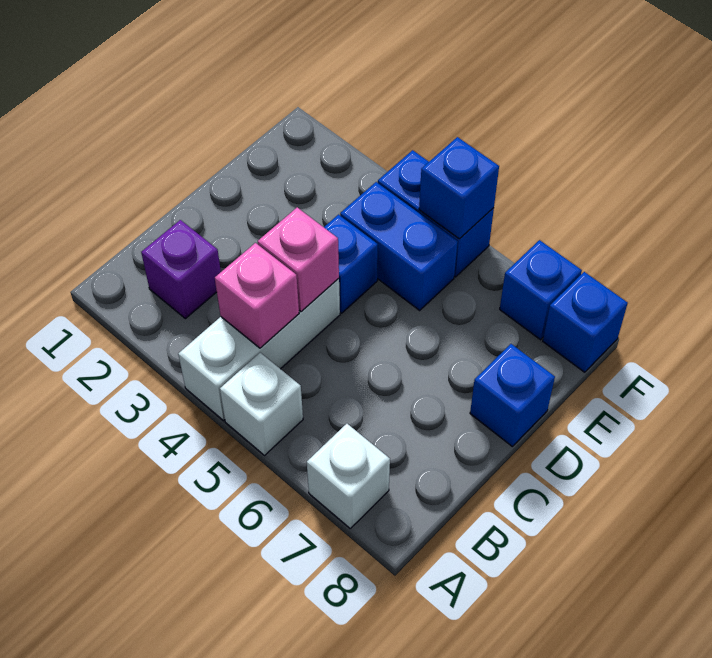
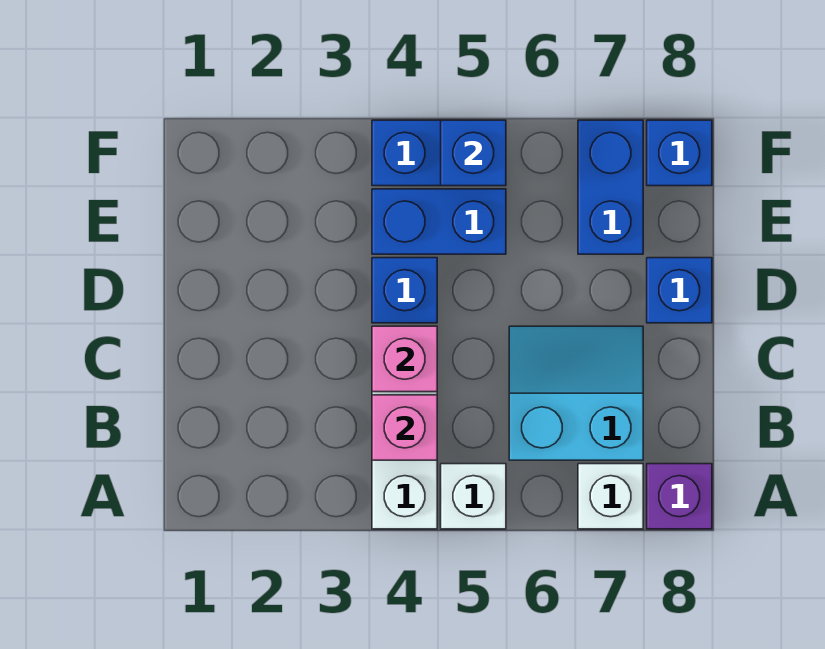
purple 1x1 brick [141,220,221,319] -> purple 1x1 brick moved to [647,464,712,529]
none -> cyan 2x2 slope [509,326,643,460]
blue 1x1 brick [500,240,582,340] -> blue 1x2 brick [578,120,643,254]

